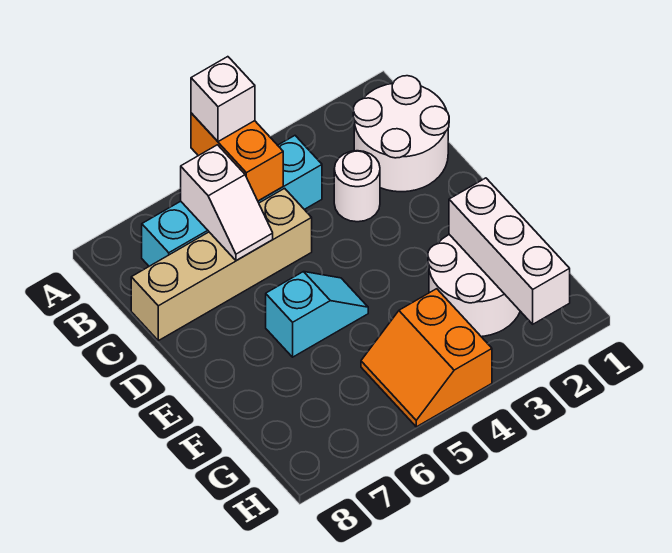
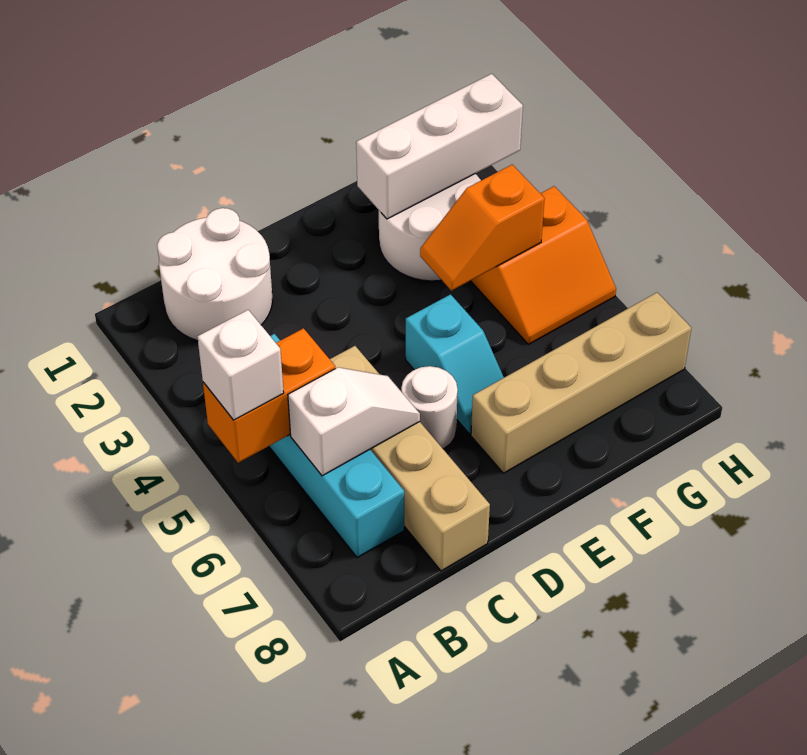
white 1x1 round brick [334,151,380,222] -> white 1x1 round brick moved to [401,366,458,449]
cyan 1x2 slope [266,272,368,357] -> cyan 1x2 slope turned to [406,294,504,434]
none -> tan 1x4 brick [471,293,691,473]
none -> orange 1x2 slope [420,165,545,291]

